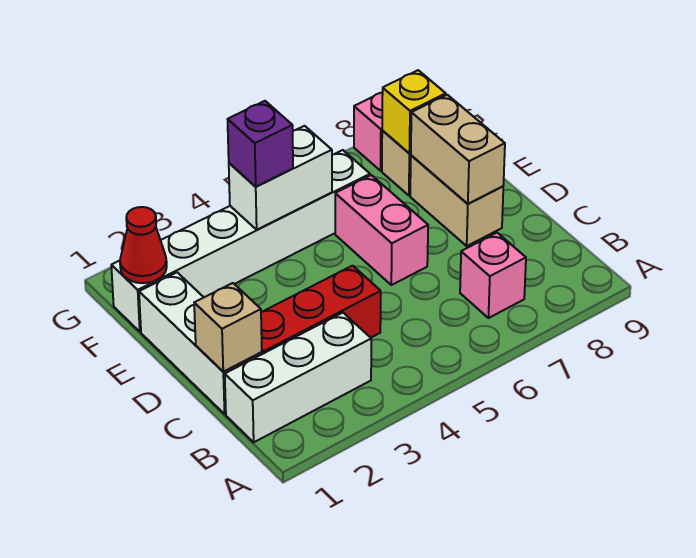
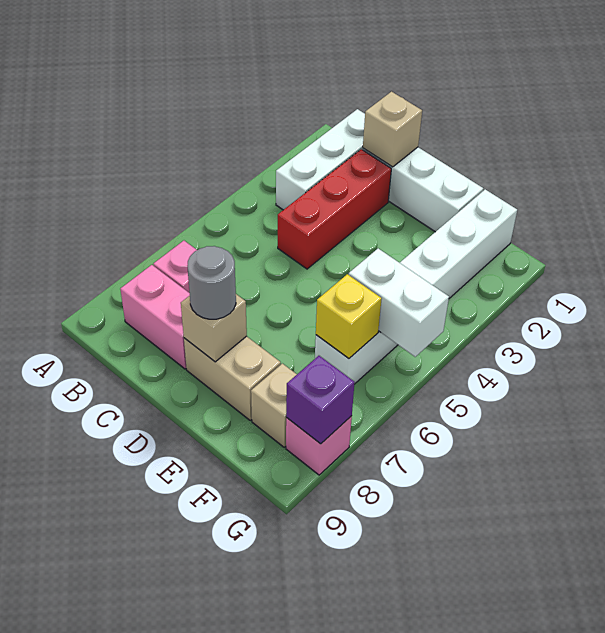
pink 1x2 brick [335,175,428,285] -> pink 1x2 brick moved to [120,265,190,369]
tan 1x2 brick [411,95,505,204] -> tan 1x1 brick [181,294,247,362]
none -> grey 1x1 round brick [188,246,236,319]
red 1x1 cone [120,207,167,283] -> none
white 1x2 brick [229,126,332,230] -> white 1x2 brick turned to [349,248,449,357]
purple 1x1 brick [228,101,293,187] -> purple 1x1 brick moved to [286,356,355,444]
yellow 1x1 brick [382,70,446,154] -> yellow 1x1 brick moved to [316,274,382,359]

